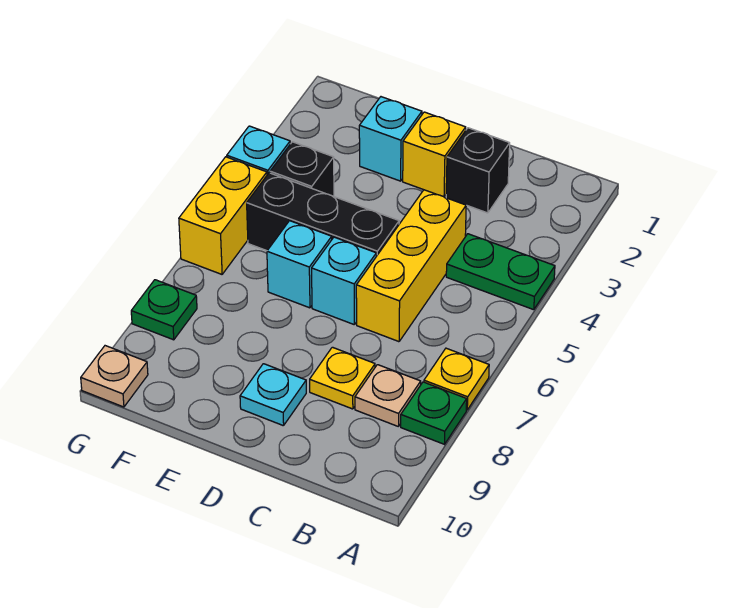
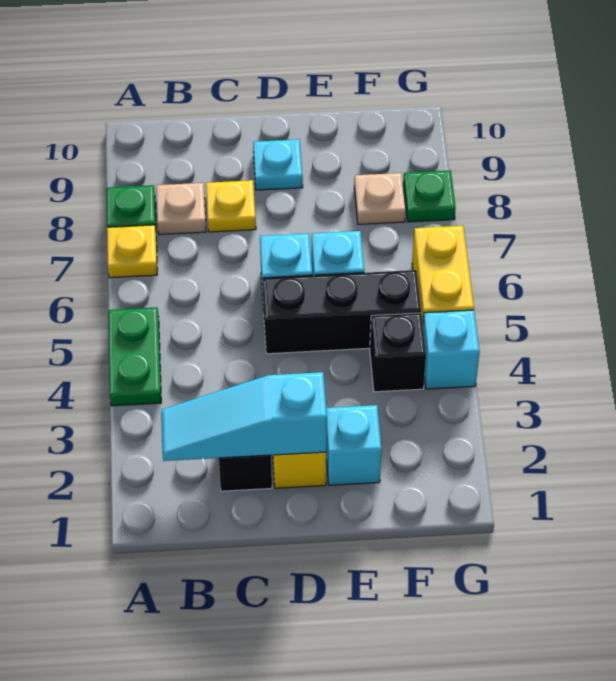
green 1x2 plate [446,234,555,310] -> green 1x2 plate turned to [108,307,161,406]
none -> cyan 1x3 slope [161,372,327,461]
yellow 1x3 brick [356,190,466,342] -> none
tan 1x1 plate [81,346,148,407] -> tan 1x1 plate moved to [354,173,406,224]

